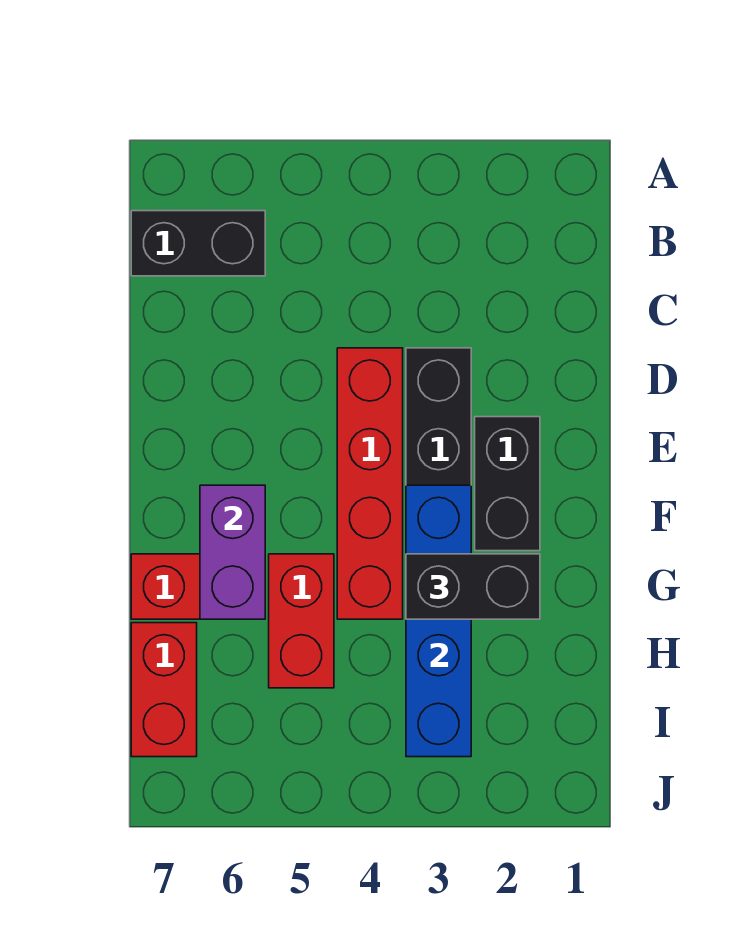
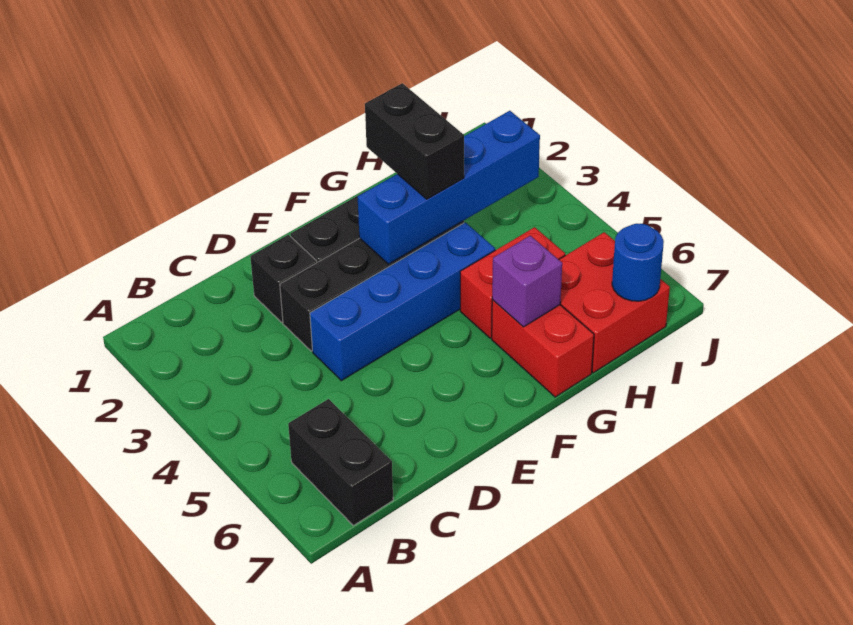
none -> black 1x1 brick [250,235,317,322]
red 1x4 brick [337,348,403,619] -> blue 1x4 brick [310,222,495,381]
purple 1x2 brick [200,485,265,619] -> purple 1x1 brick [492,236,562,327]
red 1x2 brick [131,623,197,757] -> red 2x2 brick [559,232,670,373]
none -> blue 1x1 round brick [612,224,664,301]

